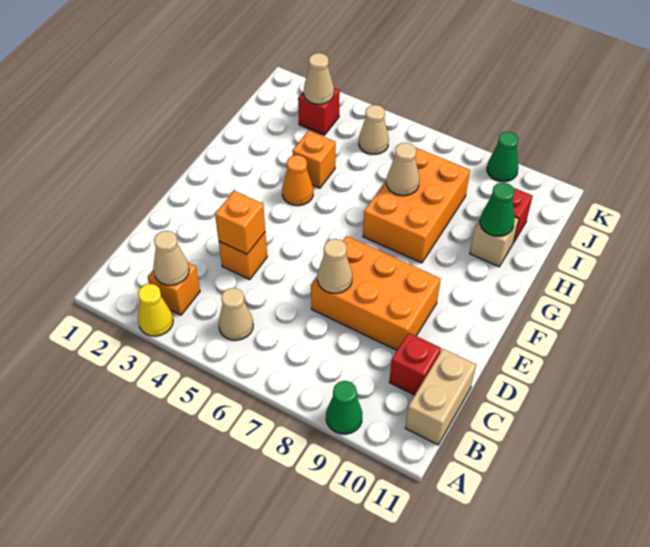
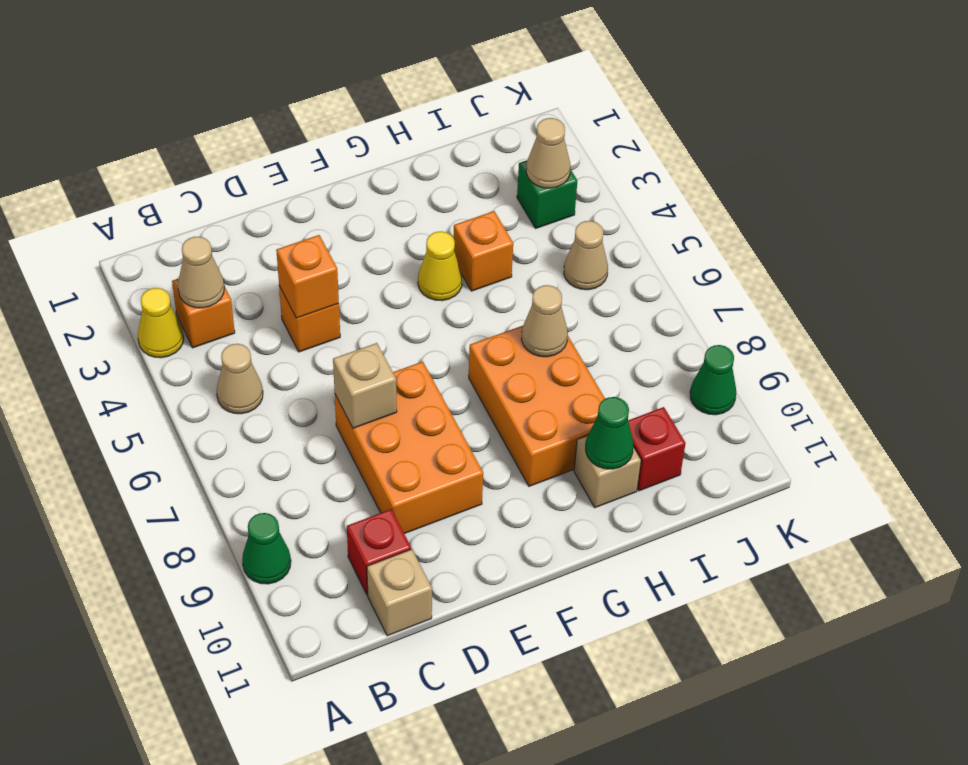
tan 1x2 brick [405,349,476,445] -> tan 1x1 brick [367,549,432,636]
tan 1x1 cone [317,239,352,293] -> tan 1x1 brick [333,343,397,428]
orange 1x1 cone [282,155,313,206] -> yellow 1x1 cone [418,231,462,301]
orange 2x3 brick [363,147,470,263] -> orange 2x3 brick turned to [469,326,605,486]
red 1x1 brick [298,88,340,135] -> green 1x1 brick [517,160,577,228]

